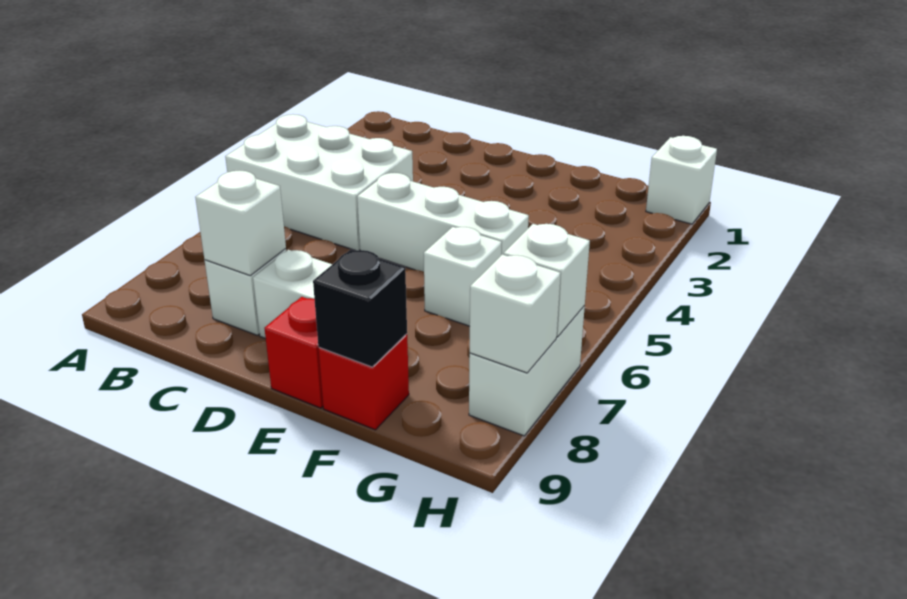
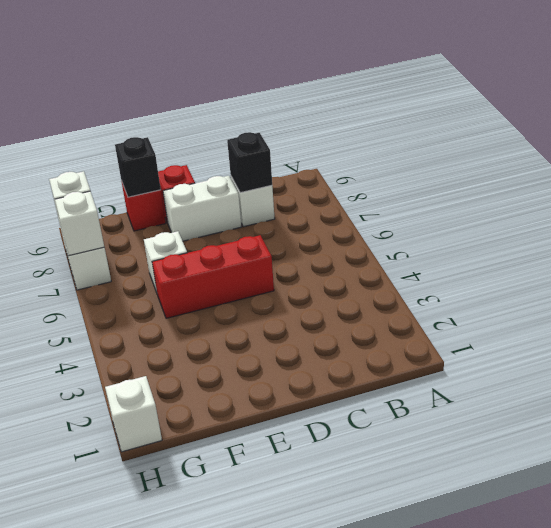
white 2x3 brick [225,114,413,251] -> none
white 1x1 brick [195,170,286,275] -> black 1x1 brick [227,132,272,193]
white 1x3 brick [357,173,529,272] -> red 1x3 brick [152,235,274,318]

